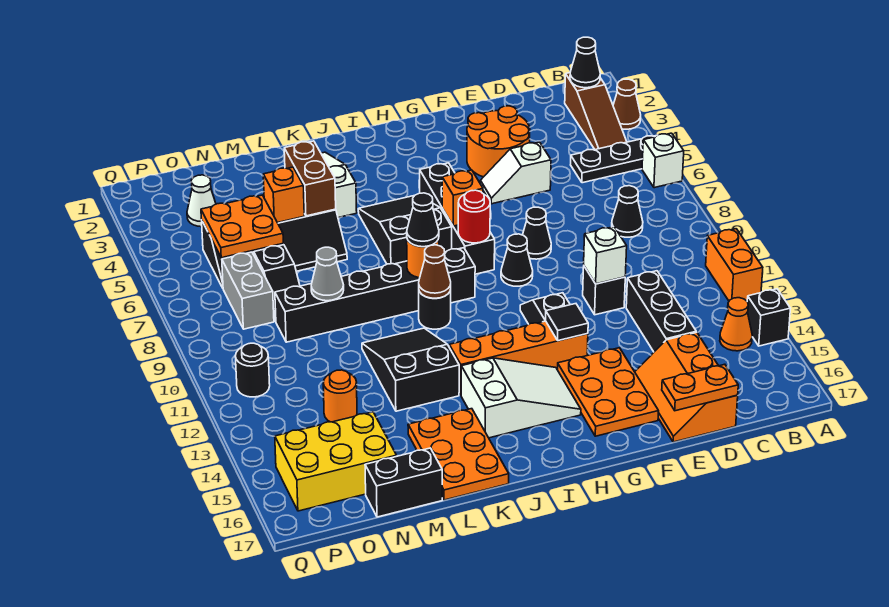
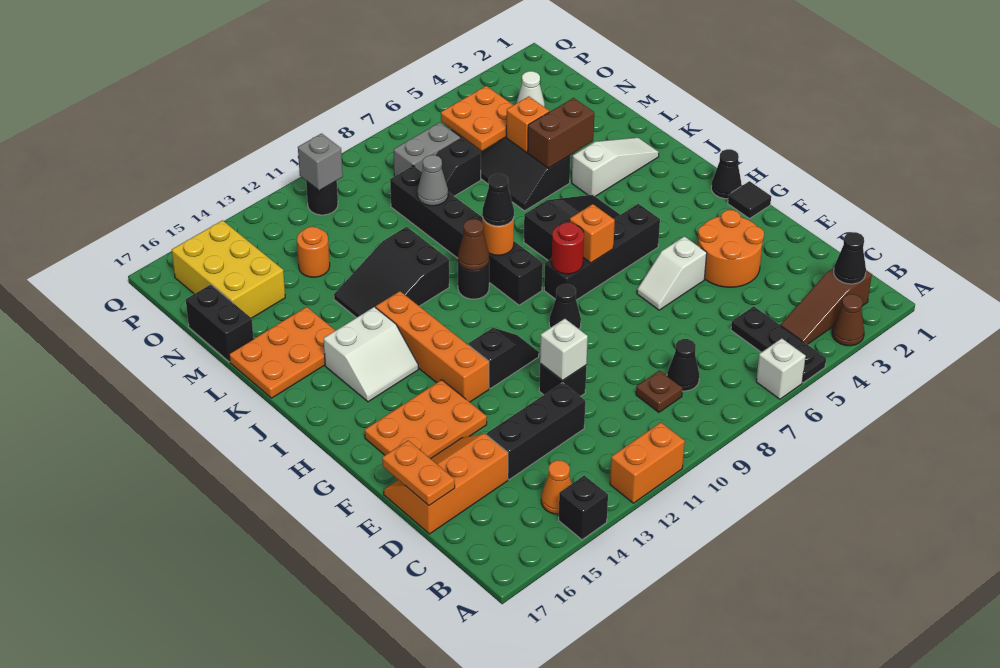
none -> brown 1x1 plate [636,370,683,412]
white 1x2 slope [480,142,551,204] -> white 1x2 slope turned to [637,236,707,310]
black 1x1 cone [523,207,551,259] -> black 1x1 cone moved to [711,149,742,199]
black 1x1 tile [546,304,588,341] -> black 1x1 tile moved to [728,181,771,219]
white 2x3 slope [461,358,581,438] -> white 2x2 slope [324,307,418,402]
black 2x3 slope [362,328,459,411] -> black 2x3 slope turned to [334,227,449,318]
none -> grey 1x1 brick [298,134,343,191]

